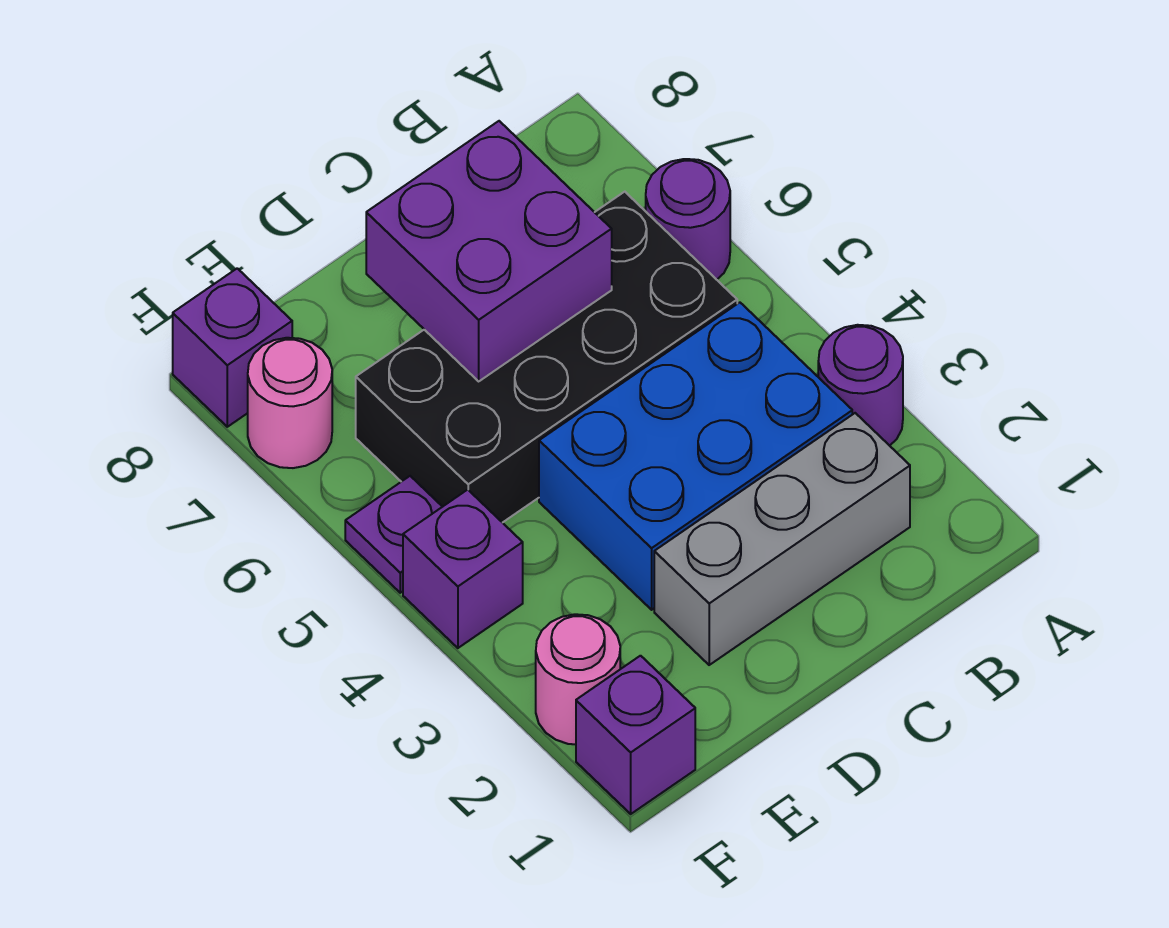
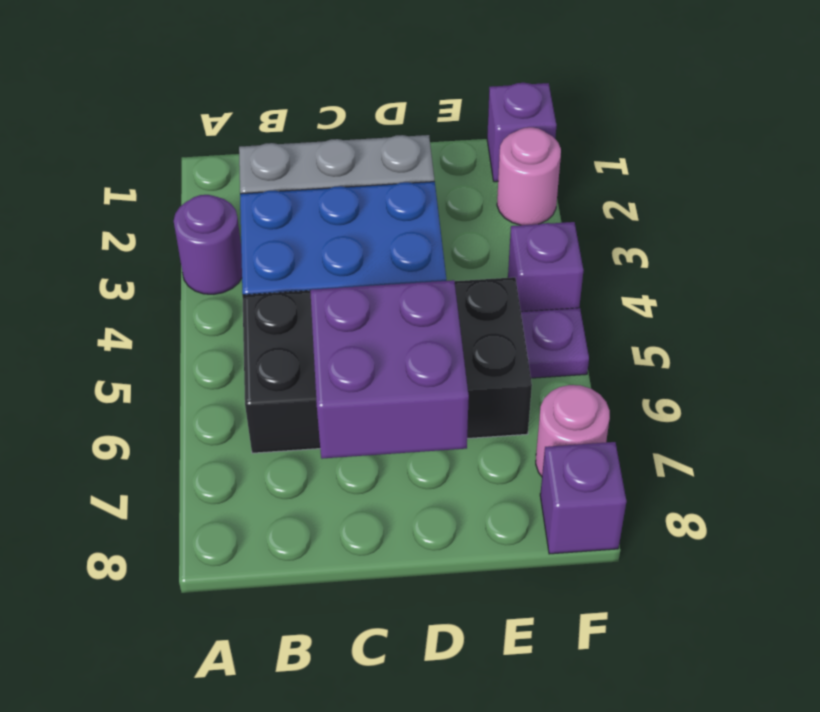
purple 1x1 round brick [646,159,730,280] -> none

